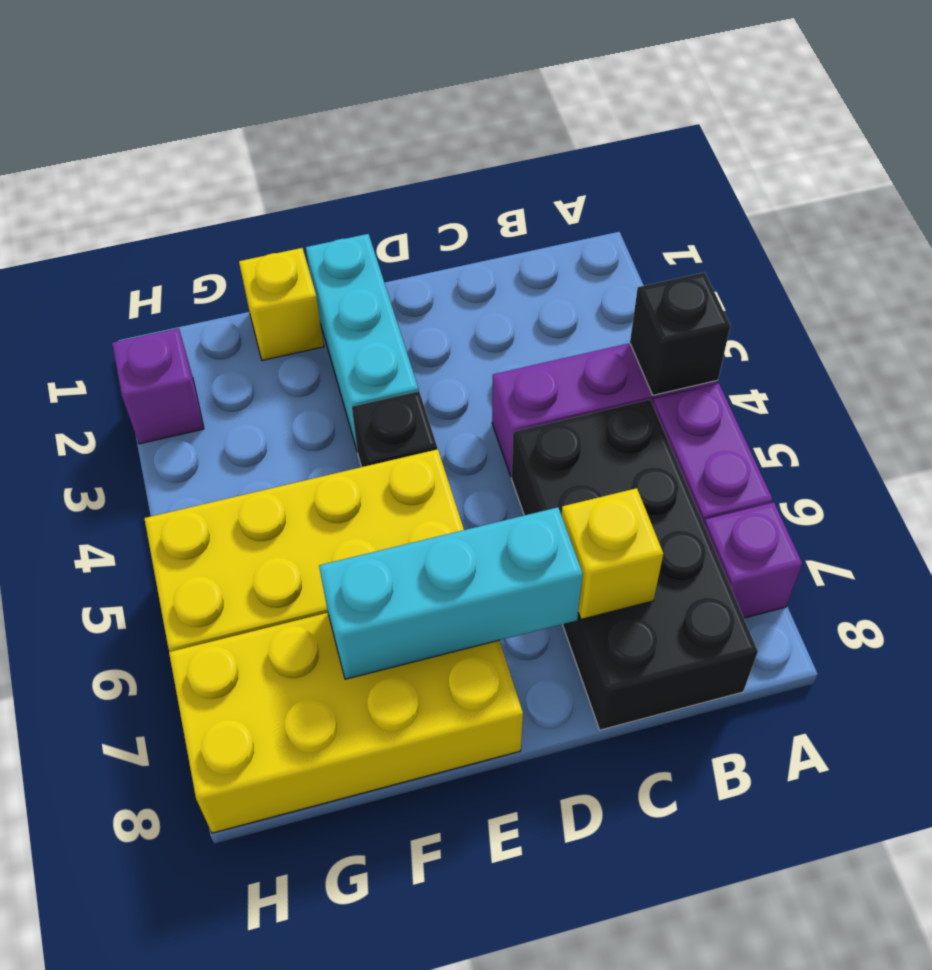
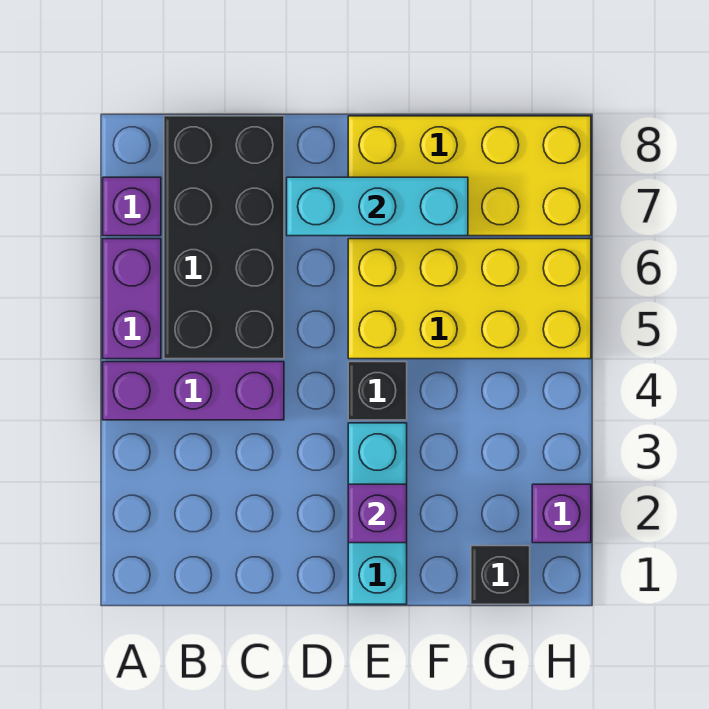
black 1x1 brick [630,272,730,395] -> black 1x1 brick moved to [471,546,530,604]
yellow 1x1 brick [561,488,663,619] -> none
none -> purple 1x1 brick [348,484,407,543]
yellow 1x1 brick [239,248,324,360] -> none

